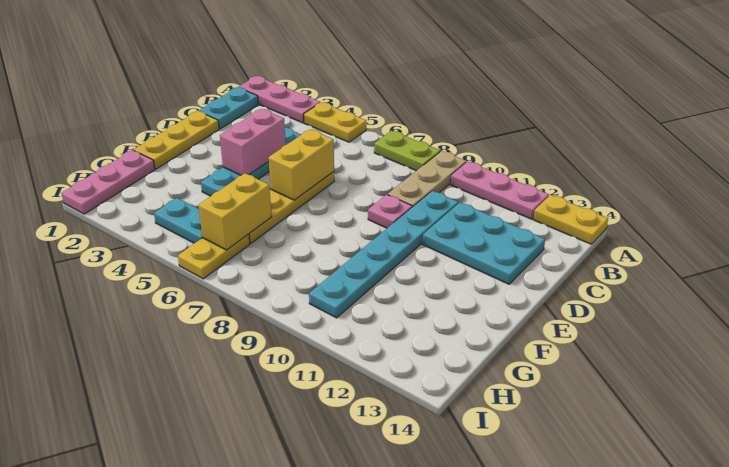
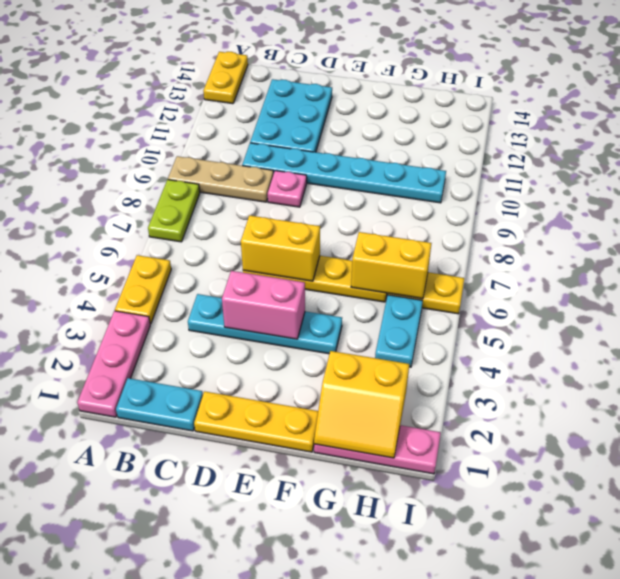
pink 1x3 plate [451,161,549,219] -> none
none -> yellow 2x2 slope [314,351,409,458]

